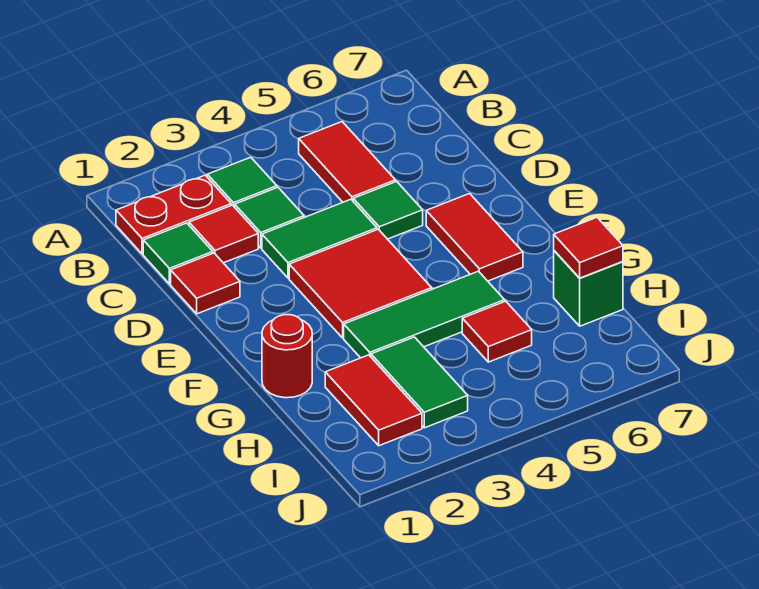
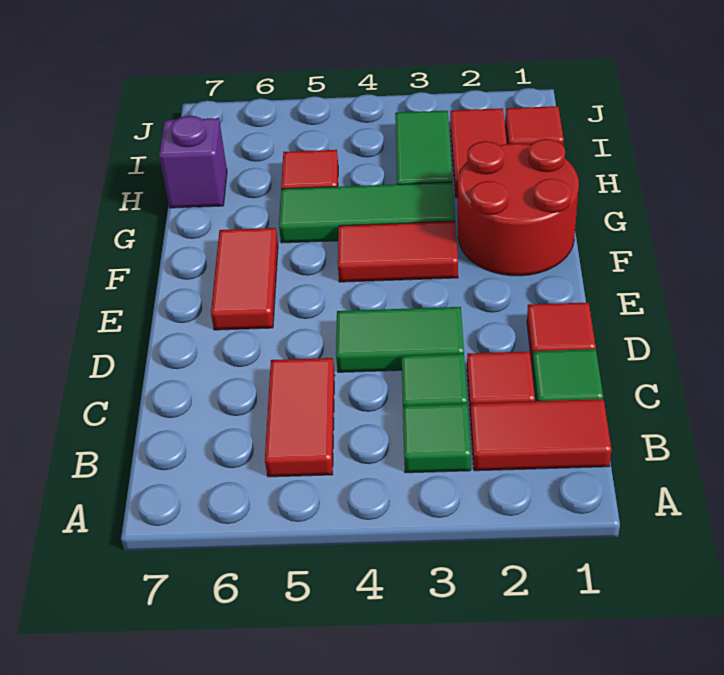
red 1x2 plate [116,175,231,254] -> red 1x2 tile [470,399,611,471]
green 1x1 tile [353,181,423,239] -> none
red 2x2 tile [289,229,432,338] -> red 1x2 tile [338,221,458,282]
red 1x1 round brick [262,315,312,398] -> red 2x2 round brick [458,139,579,276]
green 1x1 brick [554,251,623,326] -> purple 1x1 brick [159,116,227,208]
red 1x1 tile [554,217,623,278] -> red 1x1 tile moved to [505,106,564,145]

